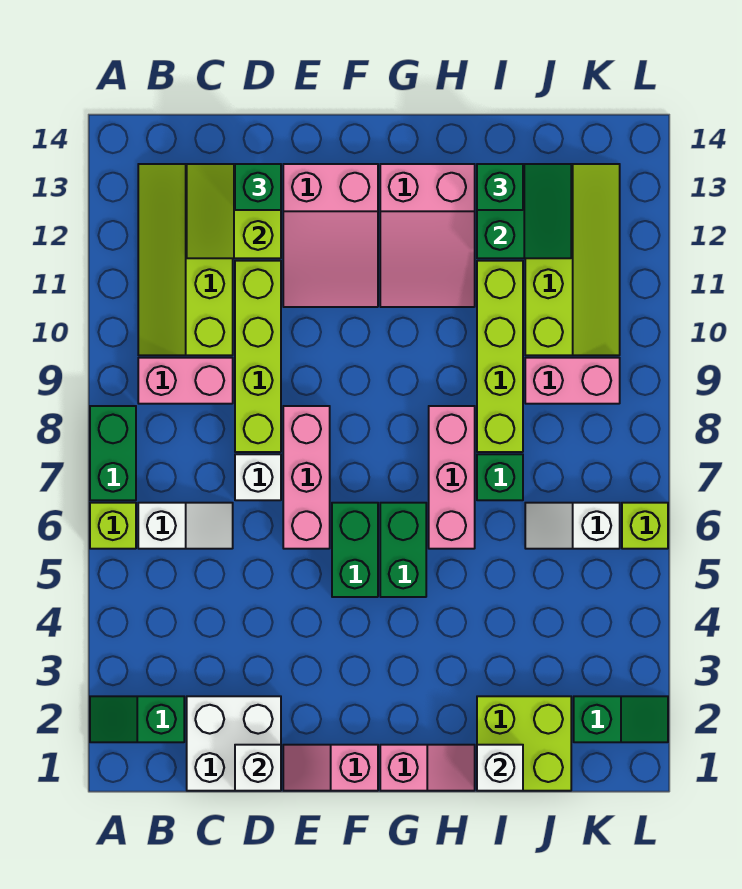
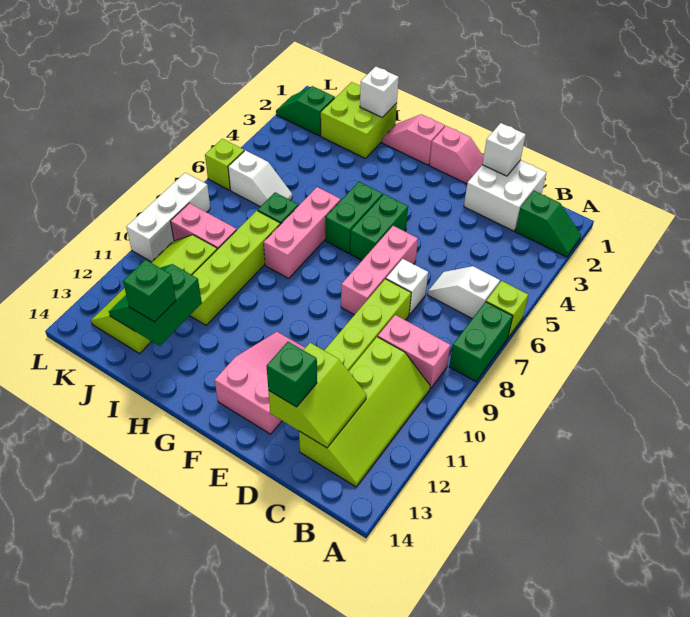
pink 2x3 slope [380,164,475,307] -> none
none -> white 1x3 brick [127,173,210,262]

